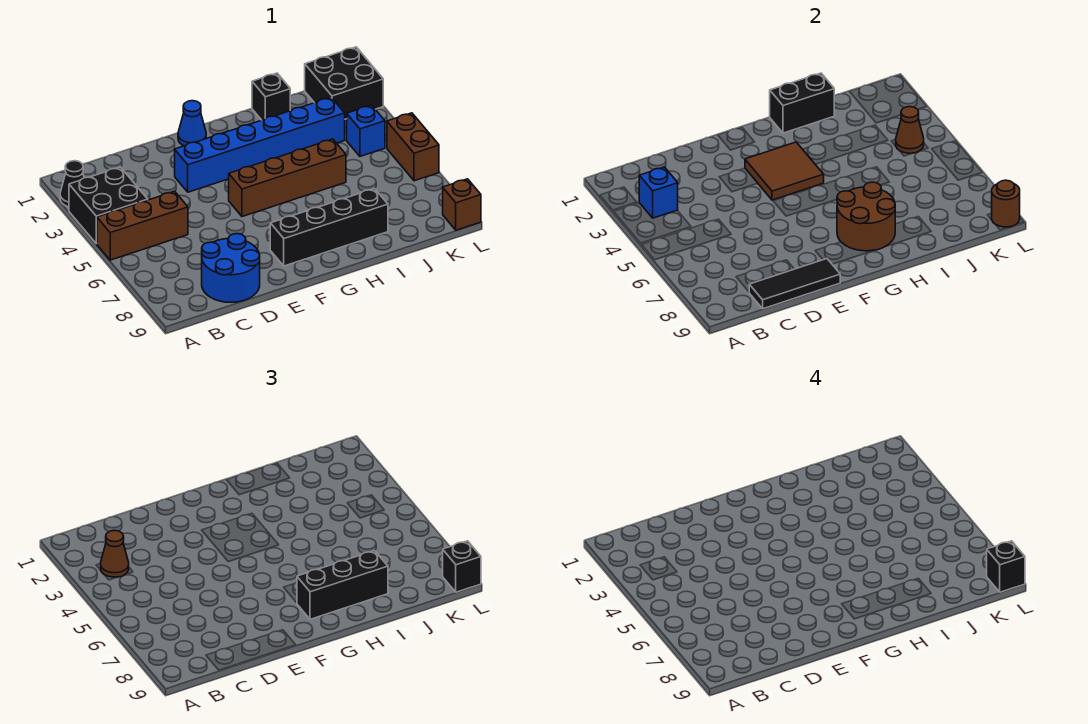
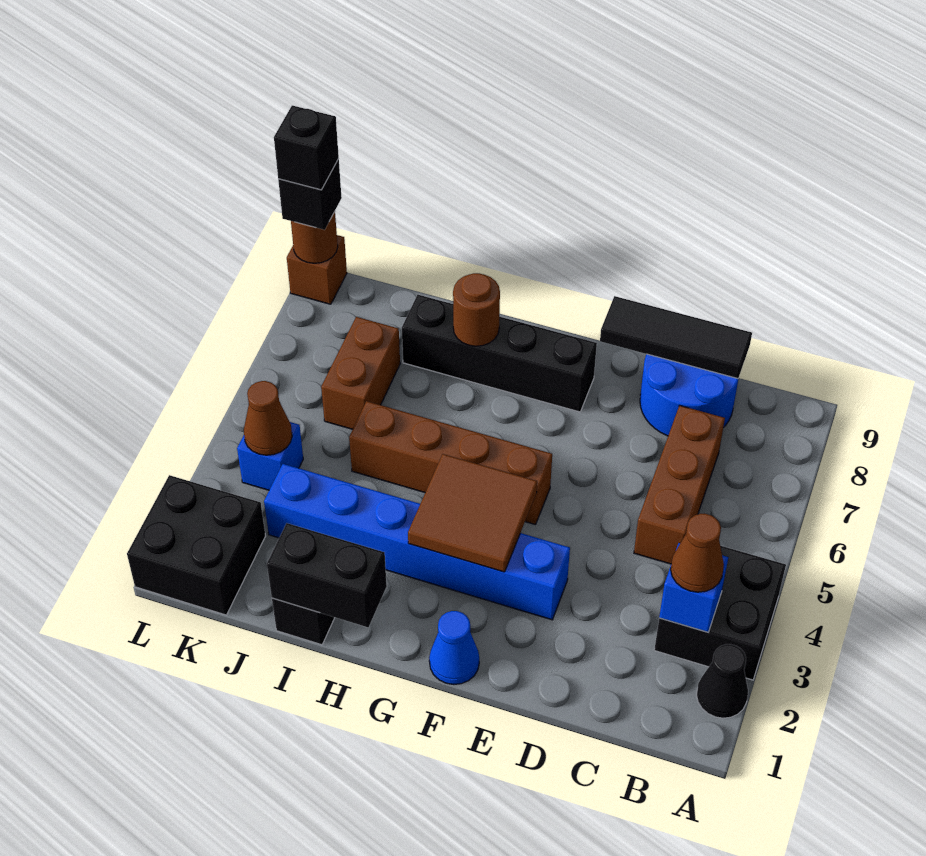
brown 1x3 brick [97,191,188,260] -> brown 1x3 brick turned to [634,405,725,564]
brown 2x2 round brick [837,182,895,251] -> brown 1x1 round brick [453,273,500,346]
black 1x3 brick [297,551,388,619] -> none
brown 1x2 brick [387,113,439,181] -> brown 1x2 brick moved to [321,317,400,429]

